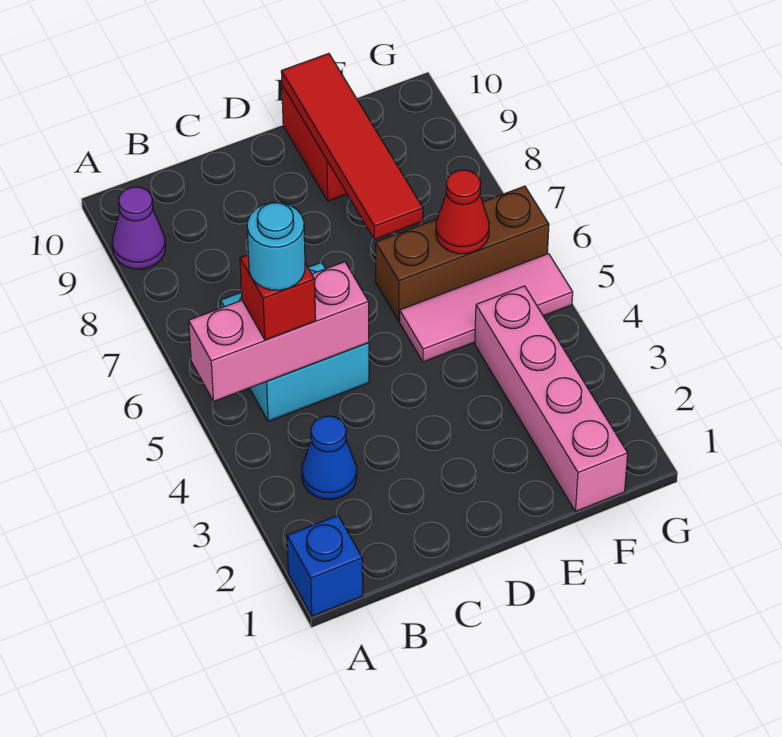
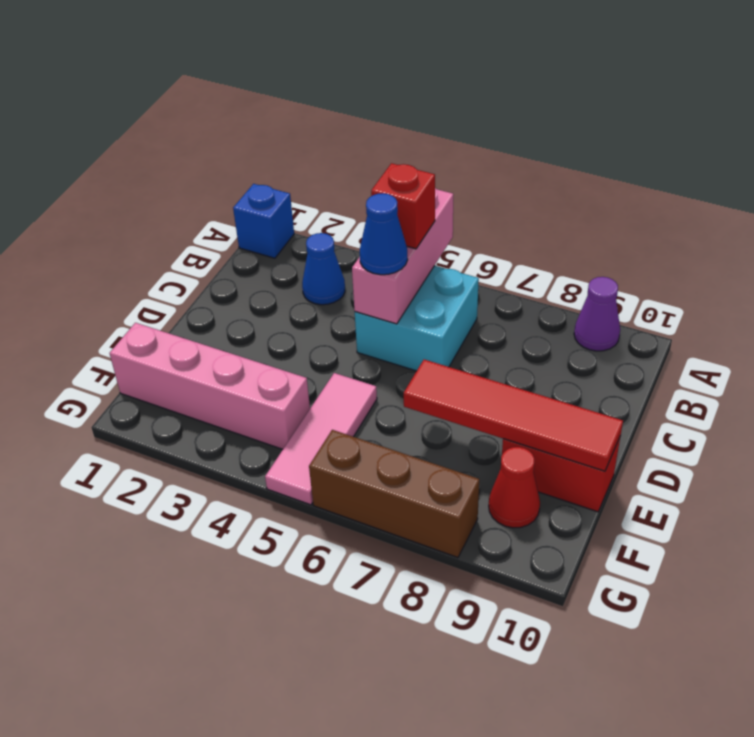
cyan 1x1 round brick [247,202,305,290] -> none
none -> blue 1x1 cone [360,193,408,275]
brown 1x3 brick [376,186,549,321] -> brown 1x3 brick turned to [309,430,479,558]
red 1x1 cone [436,170,489,254] -> red 1x1 cone moved to [489,447,540,528]

